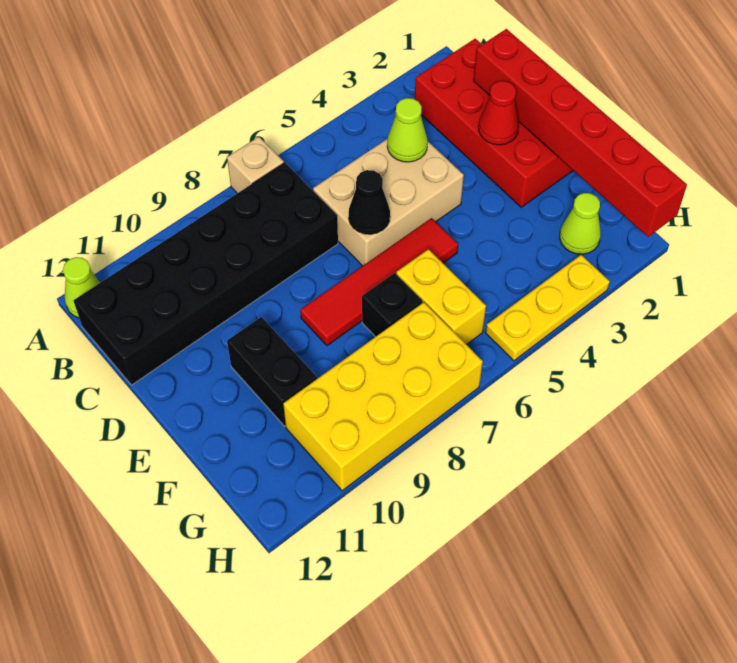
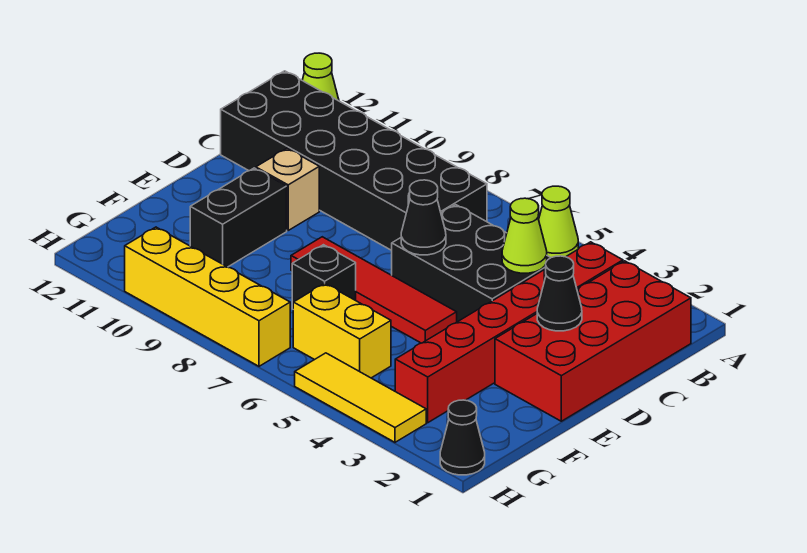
tan 1x1 brick [227,137,284,193] -> tan 1x1 brick moved to [256,148,319,230]
red 1x6 brick [474,29,687,237] -> red 1x6 brick moved to [395,242,623,423]
tan 2x3 brick [313,139,464,266] -> black 2x3 brick [392,205,551,322]
red 1x1 cone [479,81,519,145] -> black 1x1 cone [537,256,582,331]
yellow 1x2 brick [396,249,486,345] -> yellow 1x2 brick turned to [293,283,391,378]
lime 1x1 cone [560,193,601,254] -> lime 1x1 cone moved to [539,186,578,258]
yellow 2x4 brick [283,302,483,491] -> yellow 1x4 brick [125,227,290,366]
none -> black 1x1 cone [440,400,485,475]
yellow 1x3 plate [486,255,610,361] -> yellow 1x3 tile [295,353,426,442]

